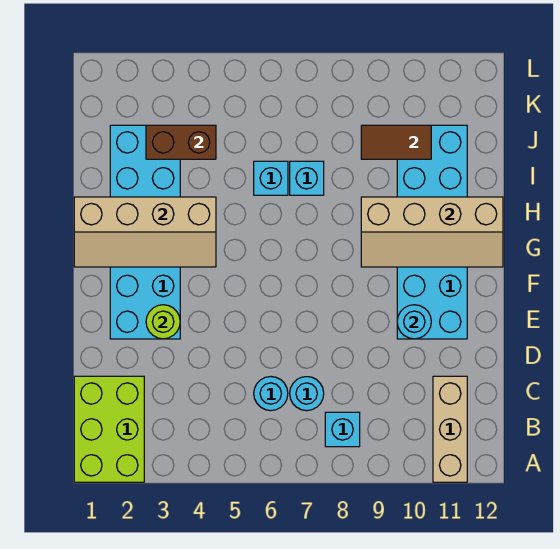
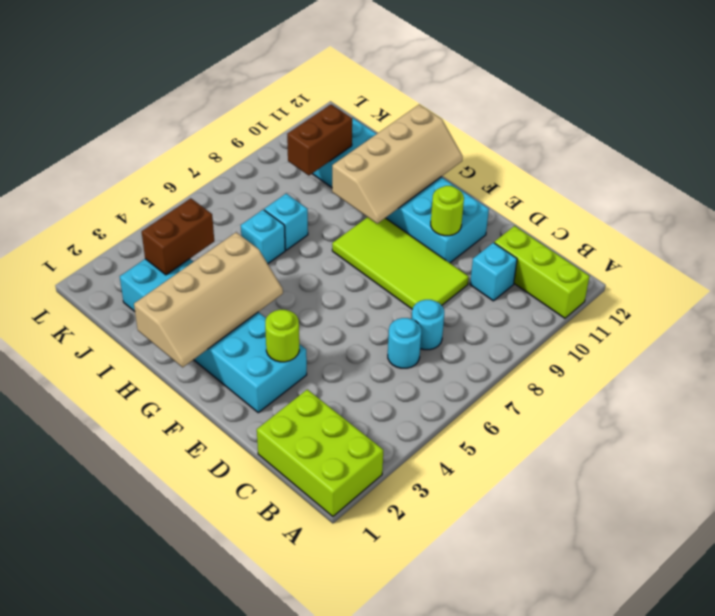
tan 1x3 brick [433,376,467,482] -> lime 1x3 brick [494,226,590,318]
cyan 1x1 brick [325,412,360,447] -> cyan 1x1 brick moved to [470,243,517,301]
none -> lime 2x4 tile [332,217,469,309]
cyan 1x1 round brick [397,305,431,339] -> lime 1x1 round brick [431,186,464,236]
brown 1x2 tile [361,125,431,159] -> brown 1x2 brick [287,105,352,176]

